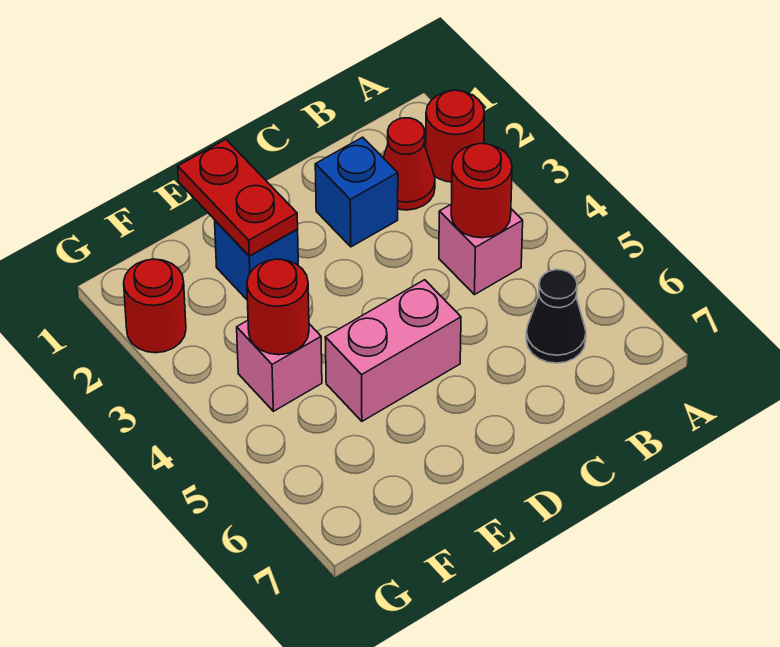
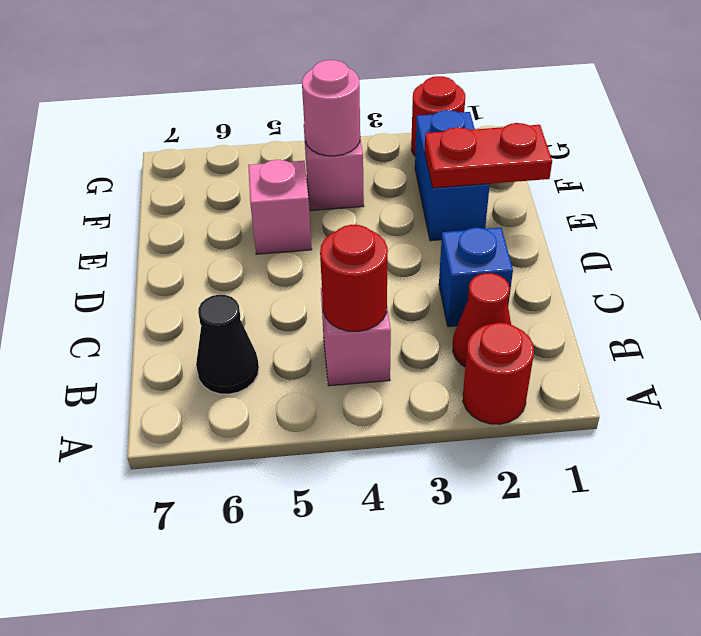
pink 1x2 brick [325,280,461,421] -> pink 1x1 brick [248,160,312,254]
blue 1x1 brick [215,221,298,299] -> blue 1x2 brick [415,110,490,241]
red 1x1 round brick [247,259,309,355] -> pink 1x1 round brick [302,60,360,156]

